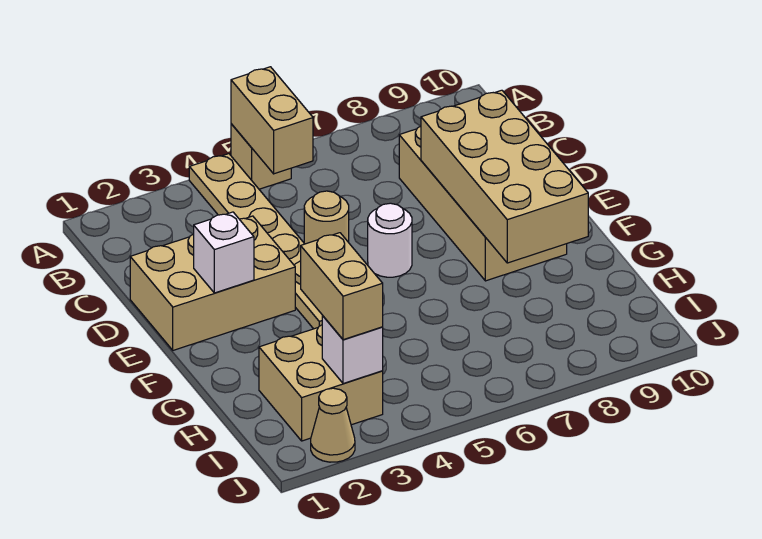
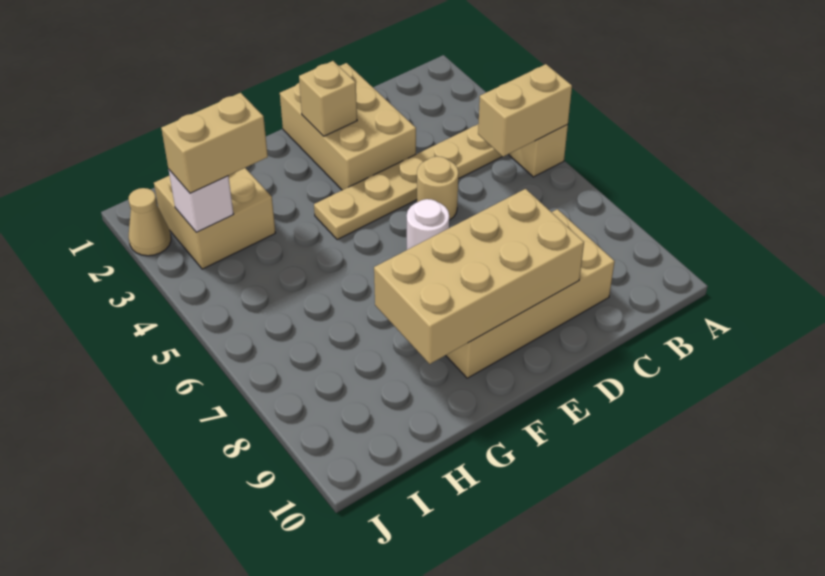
white 1x1 brick [194,212,254,293] -> tan 1x1 brick [299,61,357,136]

